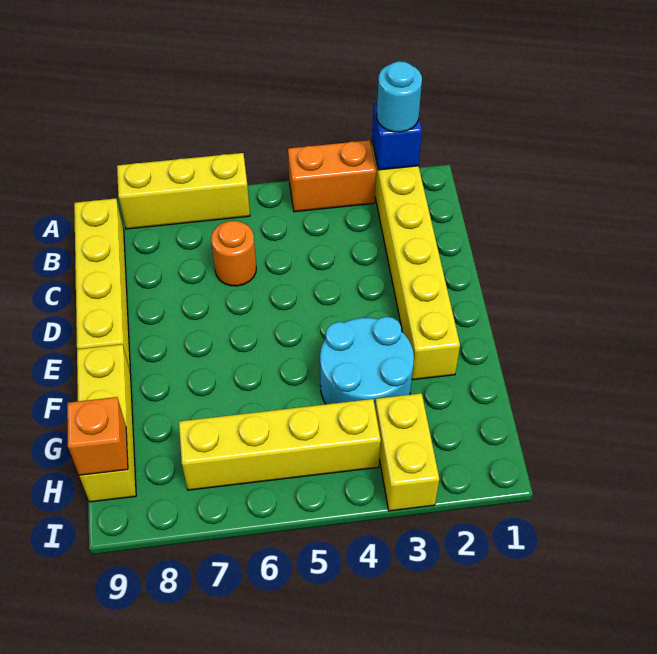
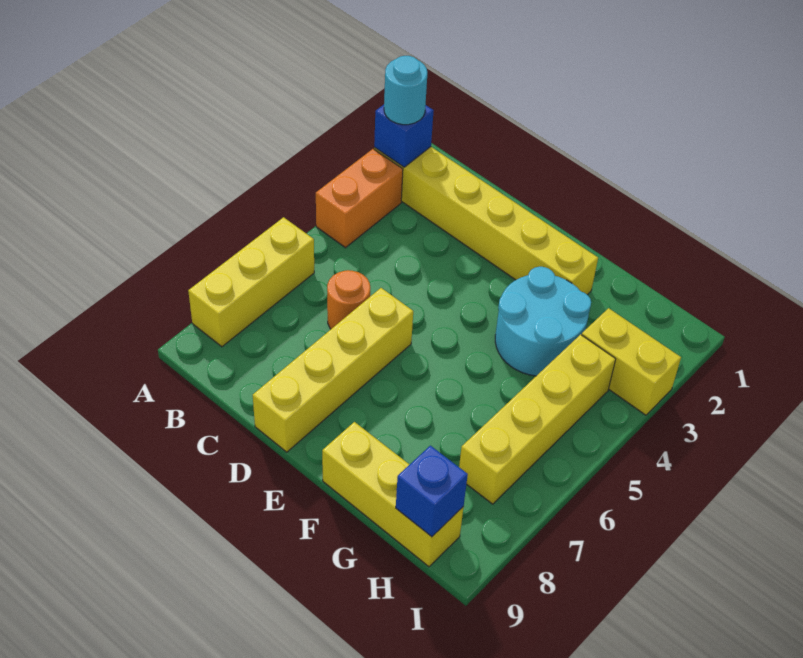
yellow 1x4 brick [74,198,130,370] -> yellow 1x4 brick turned to [253,288,413,452]
orange 1x1 brick [67,397,128,475] -> blue 1x1 brick [396,446,468,537]

